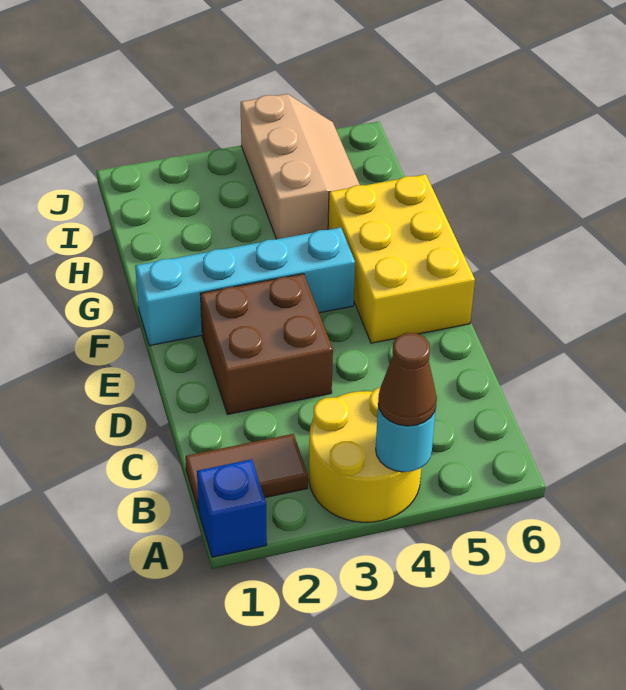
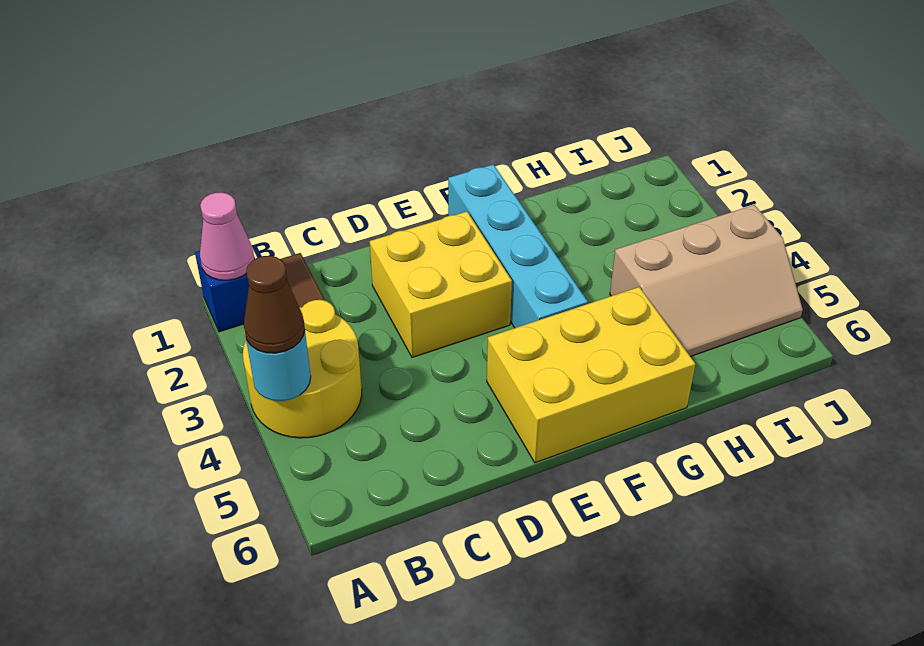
none -> pink 1x1 cone [200,192,254,280]
brown 2x2 brick [200,274,333,414] -> yellow 2x2 brick [370,212,512,357]

